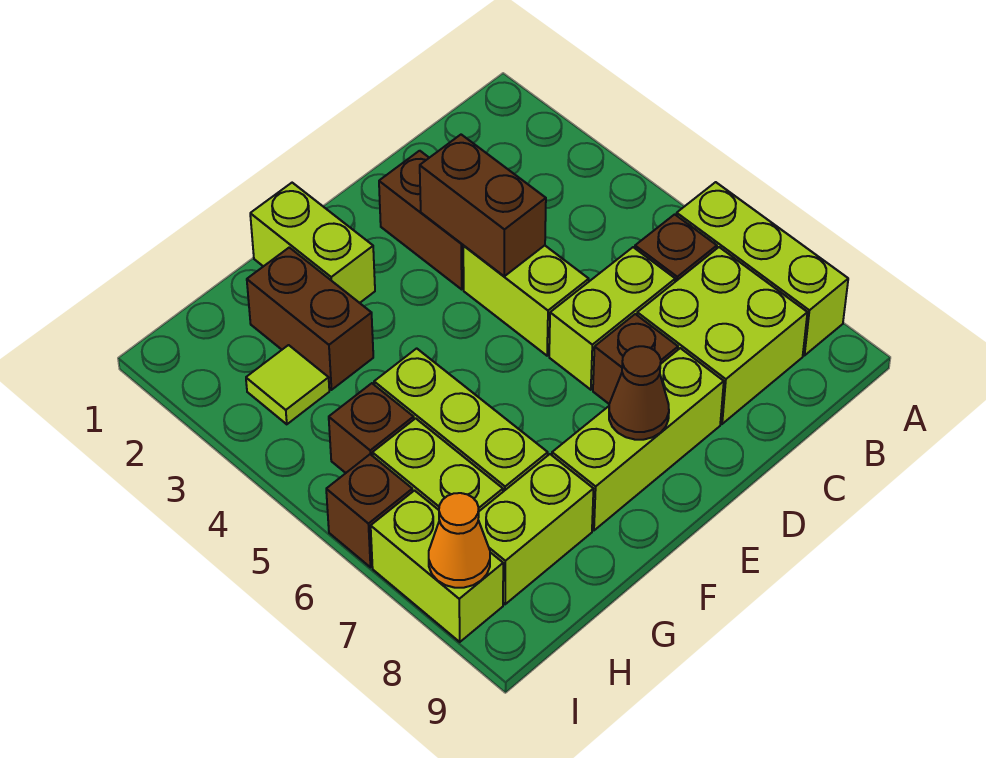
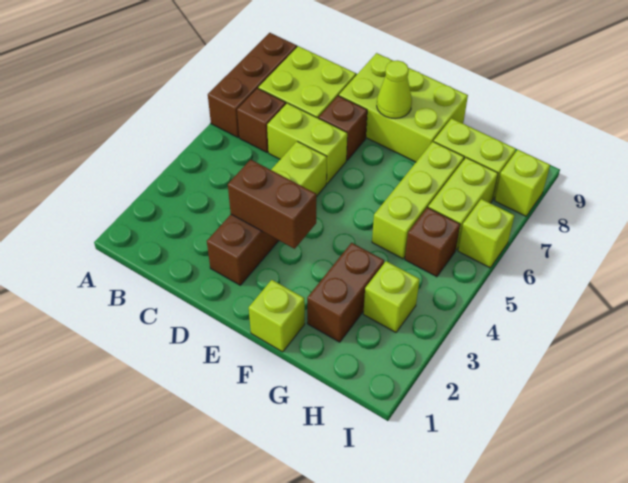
lime 1x3 brick [677,182,848,356] -> brown 1x3 brick [208,33,297,137]
brown 1x2 brick [420,135,546,276] -> brown 1x2 brick turned to [228,159,316,249]
lime 1x3 brick [552,348,724,530] -> lime 2x3 brick [339,53,468,162]
brown 1x1 cone [609,346,669,440] -> lime 1x1 cone [377,60,412,119]
lime 1x2 brick [250,183,375,303] -> lime 1x1 brick [249,280,305,352]
lime 1x1 tile [246,345,329,424] -> lime 1x1 brick [363,261,420,332]
brown 1x1 brick [326,454,413,567] -> lime 1x1 brick [458,199,514,268]
lime 1x2 brick [371,491,503,642] -> lime 1x1 brick [495,150,550,216]
orange 1x1 cone [429,493,490,588] -> none

